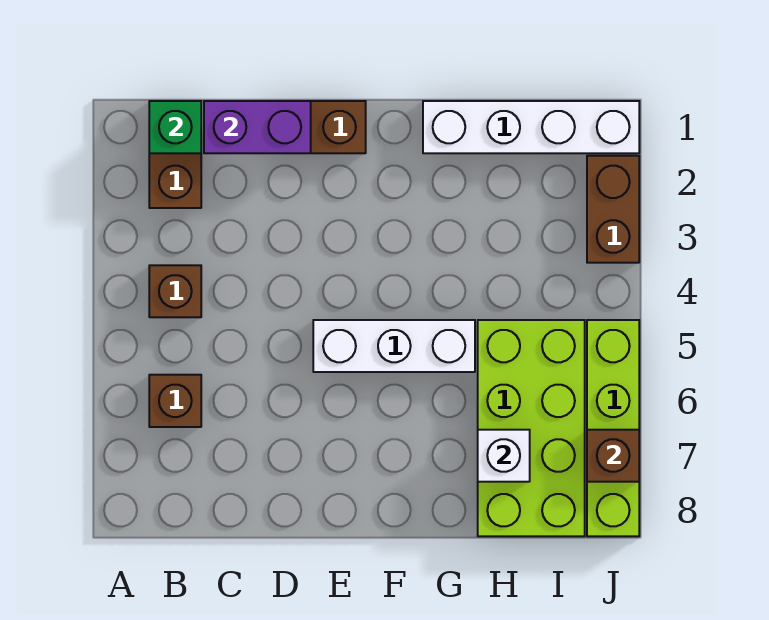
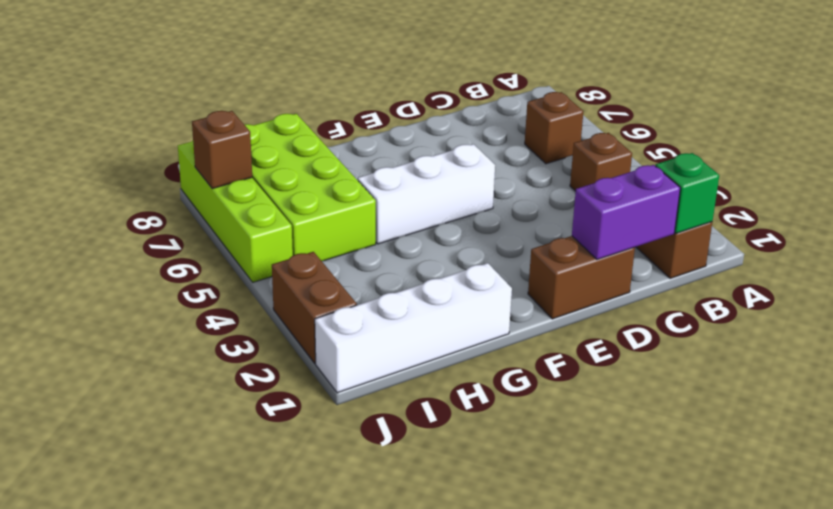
white 1x1 brick [478,430,530,482] -> none

